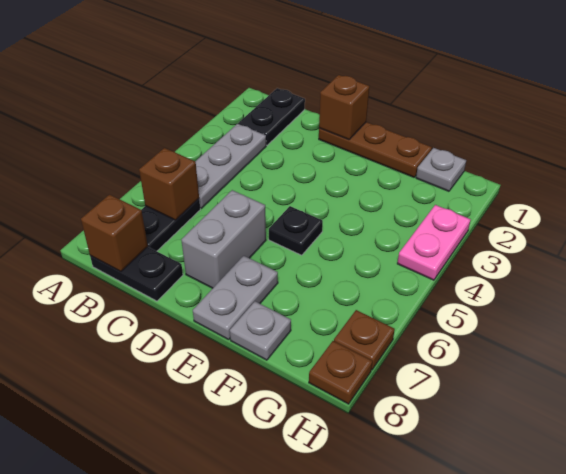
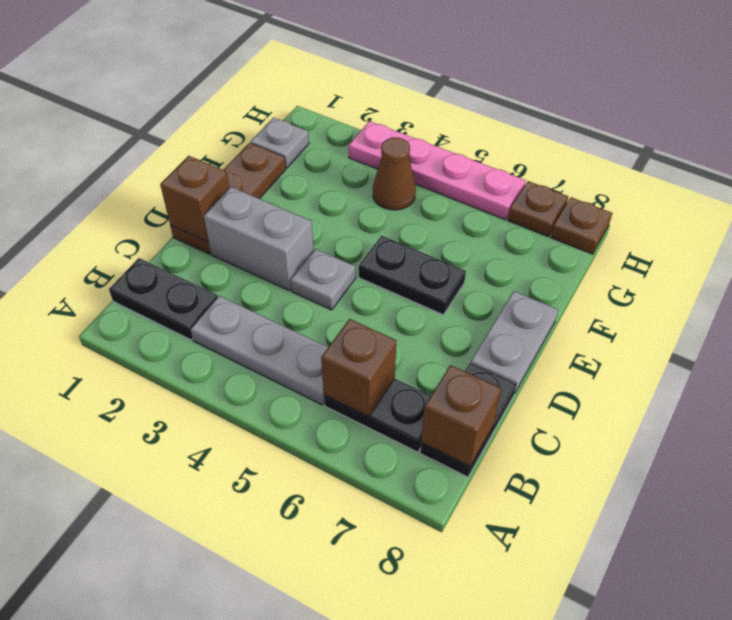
grey 1x2 brick [181,190,266,288] -> grey 1x2 brick moved to [204,187,314,291]
black 1x1 plate [269,206,323,255] -> black 1x2 plate [359,236,466,315]
grey 1x2 plate [193,256,278,340] -> grey 1x2 plate turned to [471,291,558,394]
grey 1x1 plate [230,301,291,360] -> grey 1x1 plate moved to [291,249,356,310]
none -> brown 1x1 cone [373,138,416,210]
pink 1x2 plate [397,205,471,280] -> pink 1x4 plate [349,121,526,220]

